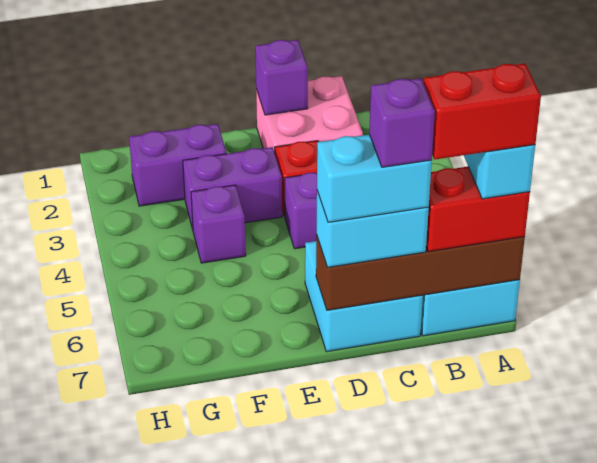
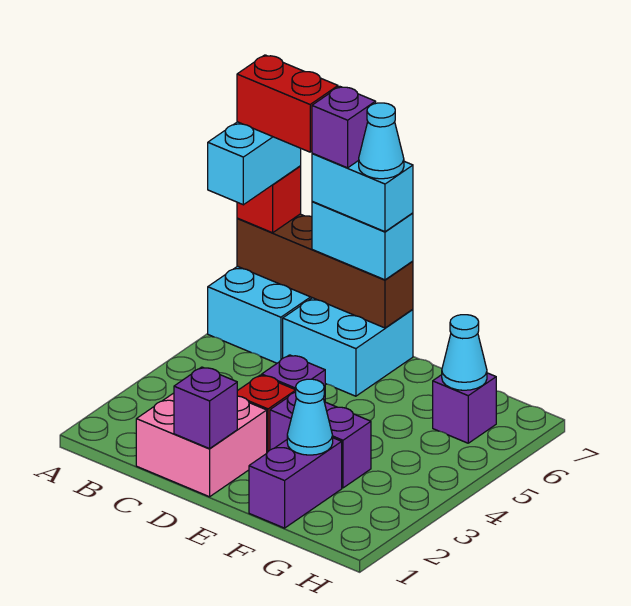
red 1x2 brick [426,167,530,252] -> red 1x1 brick [237,166,301,233]
none -> cyan 1x1 cone [359,103,404,179]
purple 1x2 brick [129,124,226,206] -> purple 1x2 brick turned to [249,438,342,528]
none -> cyan 1x1 cone [287,379,333,455]
purple 1x1 brick [191,185,246,263] -> purple 1x1 brick moved to [433,373,496,443]
none -> cyan 1x1 cone [442,315,487,390]

